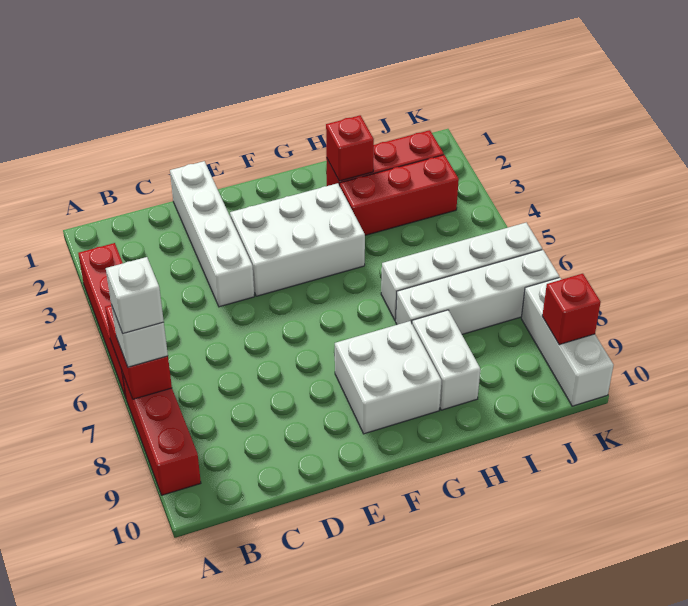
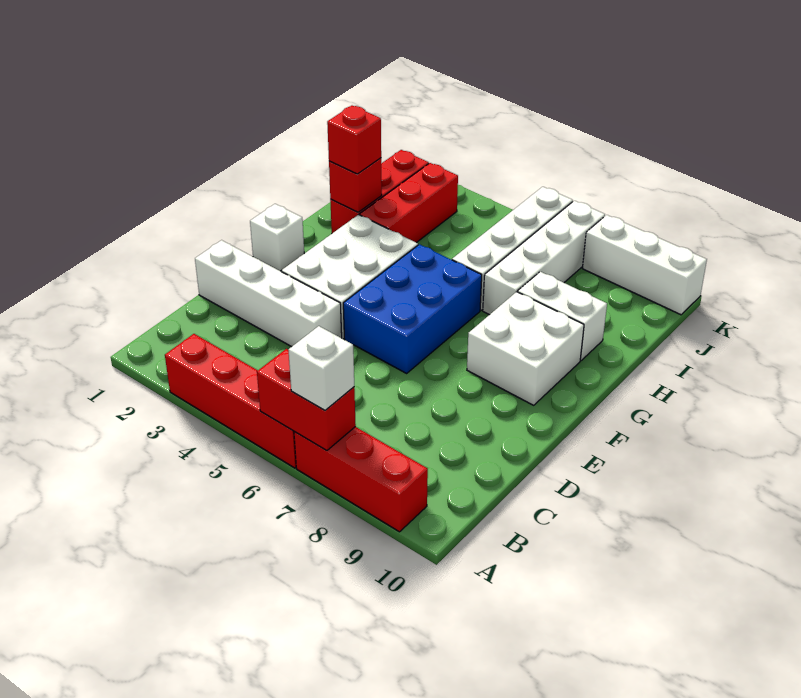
white 1x1 brick [106,257,164,334] -> white 1x1 brick moved to [250,204,304,271]
none -> blue 2x3 brick [343,244,482,373]
red 1x1 brick [542,274,601,345] -> red 1x1 brick moved to [327,106,381,174]

